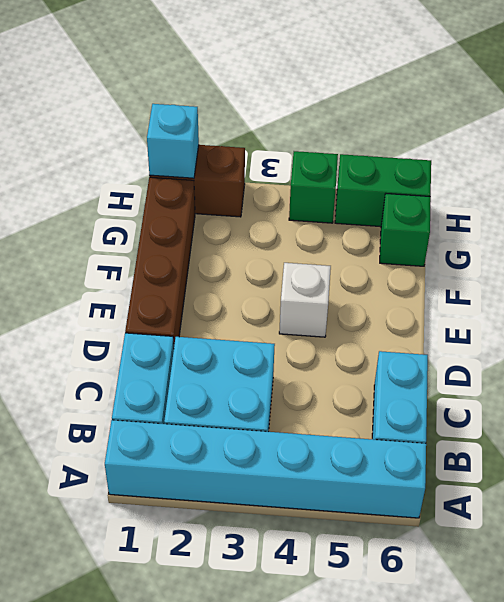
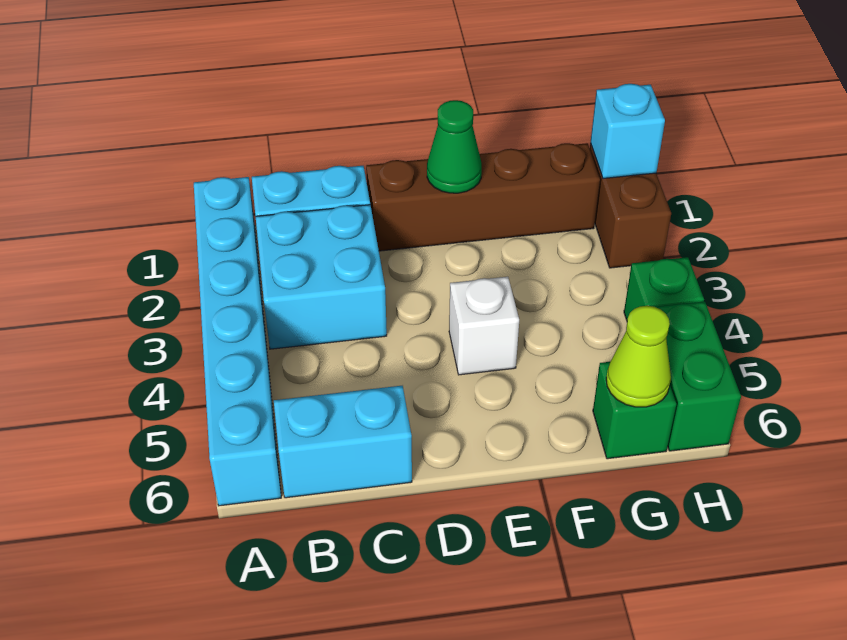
none -> green 1x1 cone [427,100,482,193]
none -> lime 1x1 cone [606,306,671,407]

